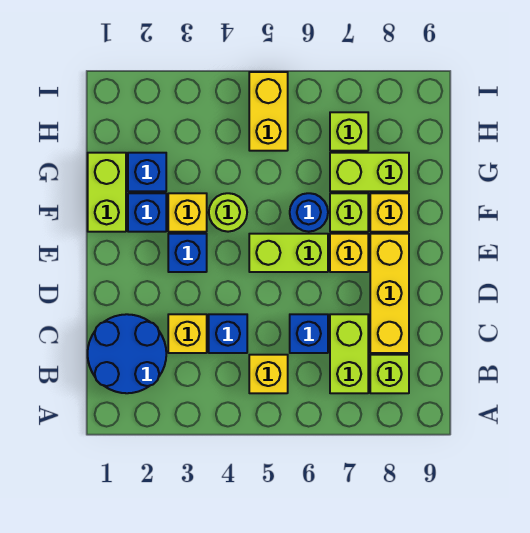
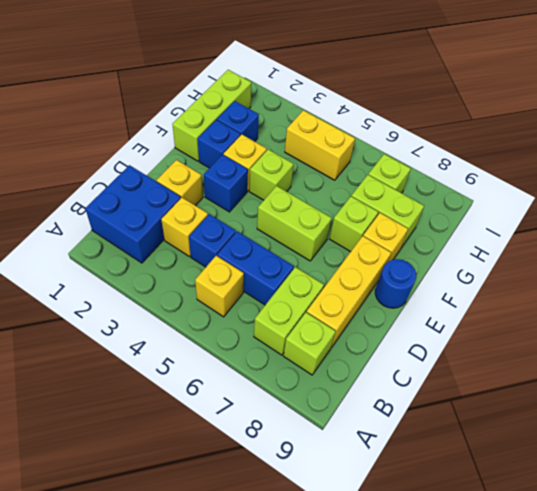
blue 2x2 round brick [88,314,166,393] -> blue 2x2 brick [85,165,181,263]
blue 1x1 brick [290,314,328,353] -> blue 1x2 brick [217,231,294,305]
yellow 1x1 brick [330,234,368,272] -> yellow 1x1 brick moved to [157,160,203,206]
lime 1x2 brick [88,153,126,232] -> lime 1x3 brick [172,70,251,161]
lime 1x1 round brick [209,193,247,232] -> lime 1x1 brick [249,149,294,200]
blue 1x1 round brick [290,193,328,232] -> blue 1x1 round brick moved to [375,259,416,308]
yellow 1x2 brick [249,72,288,151] -> yellow 1x2 brick turned to [285,110,355,180]

